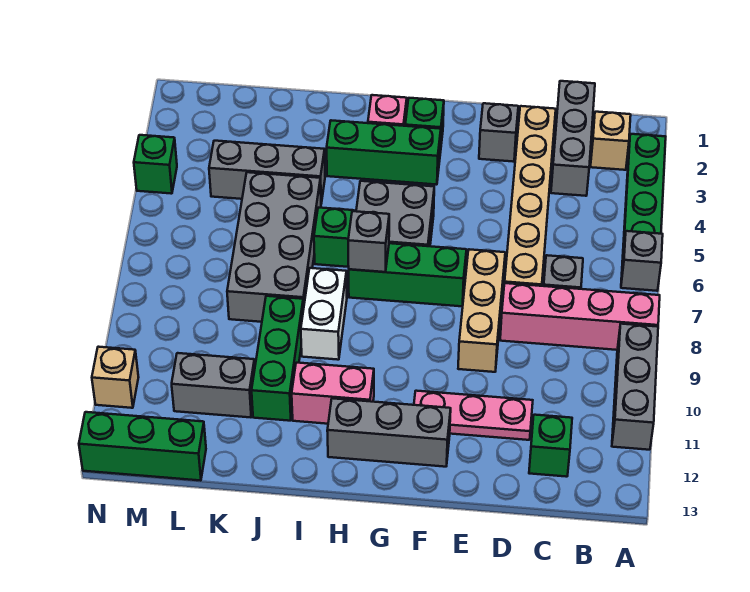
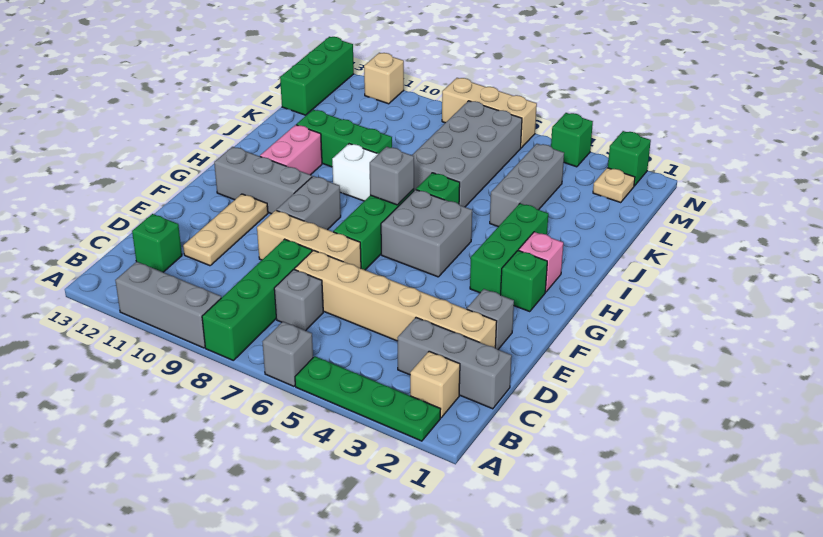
pink 1x4 brick [500,283,660,350] -> green 1x4 brick [202,239,312,361]
pink 1x3 plate [414,391,533,440] -> tan 1x3 plate [183,194,268,266]
grey 1x3 brick [327,398,451,467] -> grey 1x3 brick turned to [214,147,312,214]
grey 2x4 brick [227,172,321,322] -> grey 2x4 brick turned to [412,101,522,207]
grey 1x2 brick [172,353,255,417] -> grey 1x2 brick moved to [277,176,341,230]
none -> tan 1x1 plate [593,168,635,202]
none -> green 1x1 brick [608,131,651,186]
none -> tan 1x3 brick [442,78,537,148]

